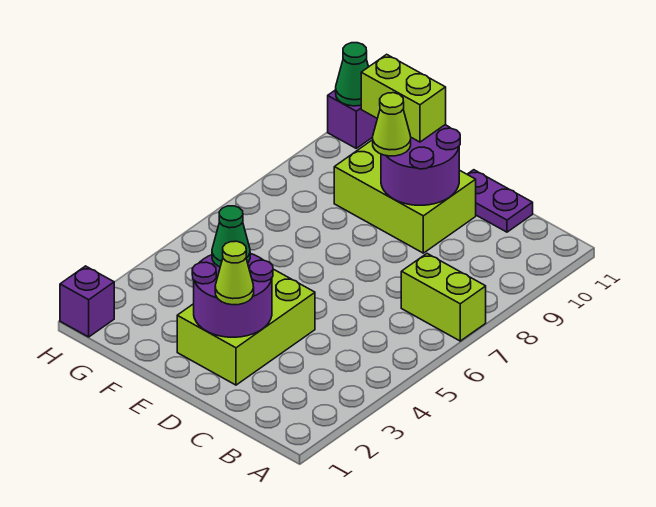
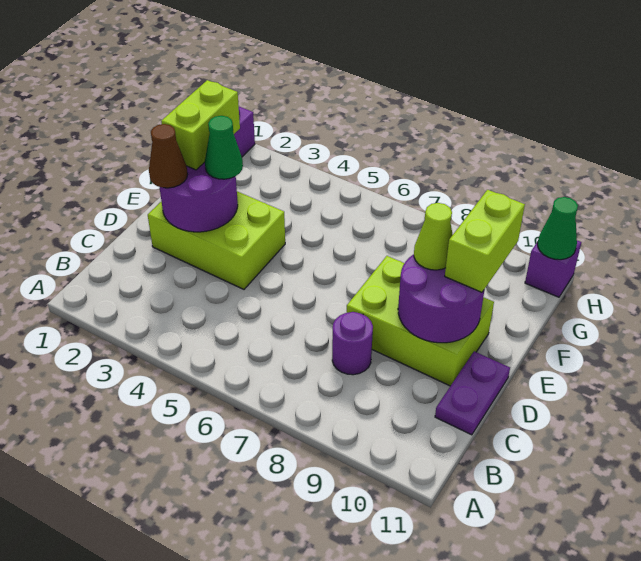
lime 1x2 brick [401,254,486,341] -> lime 1x2 brick moved to [161,80,240,170]
none -> purple 1x1 round brick [332,312,373,375]
lime 1x1 cone [215,241,254,305] -> brown 1x1 cone [149,124,188,188]
lime 2x3 brick [334,140,476,253] -> lime 2x3 brick turned to [347,256,494,386]

